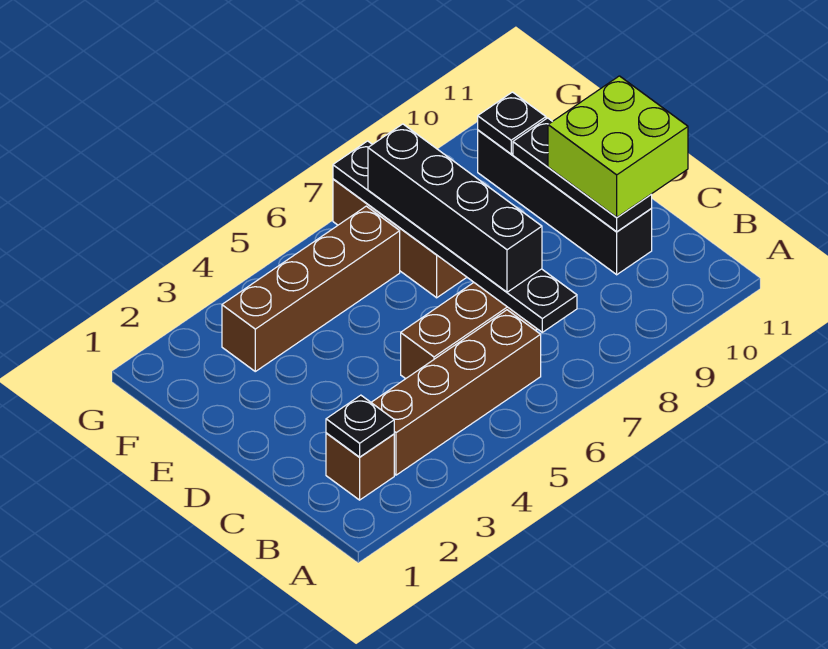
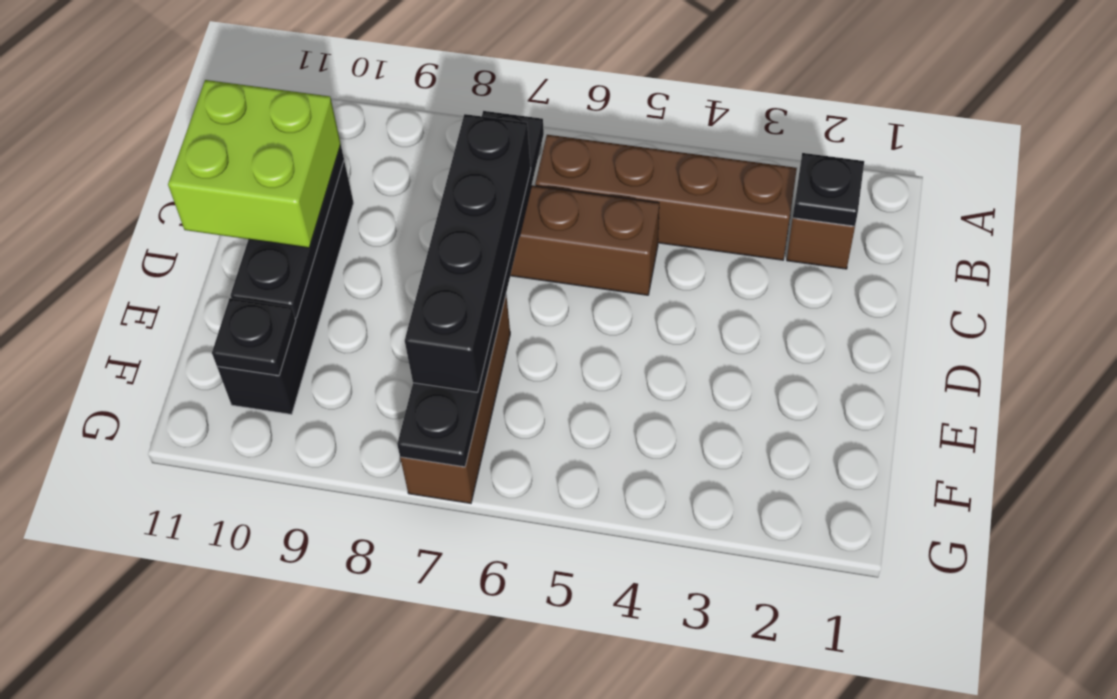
brown 1x4 brick [222,206,400,371] -> none

